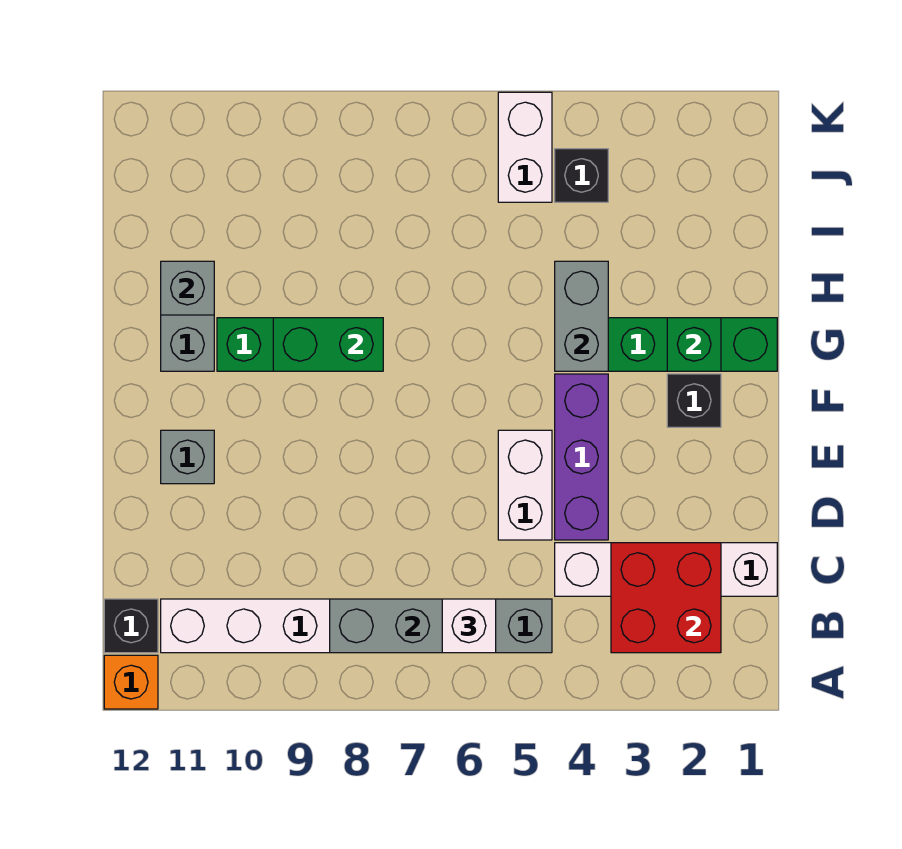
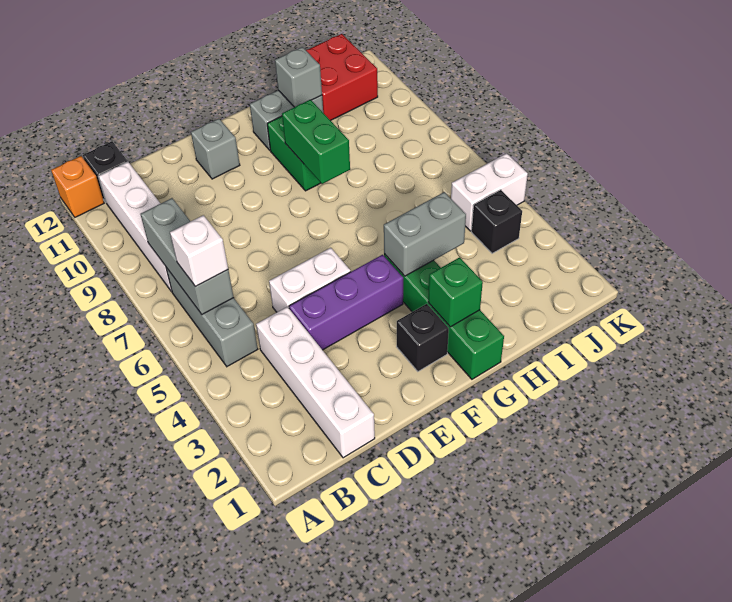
red 2x2 brick [611,543,721,653] -> red 2x2 brick moved to [306,34,378,121]

